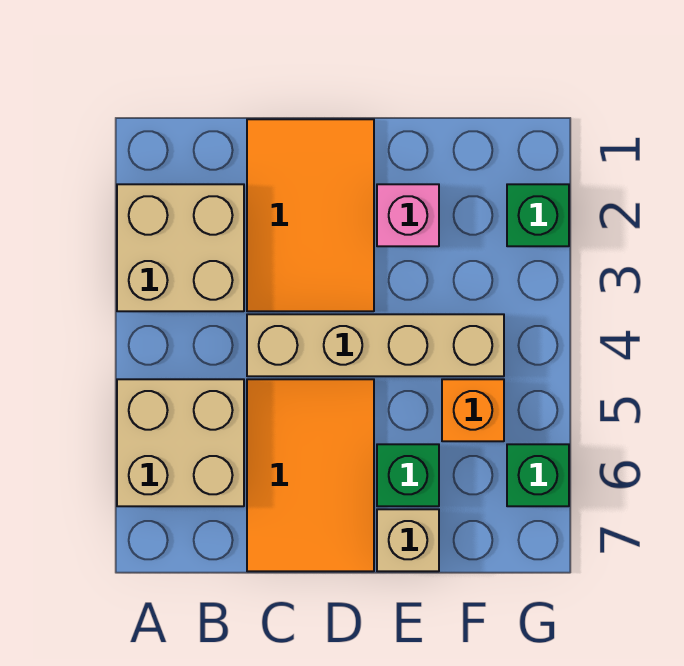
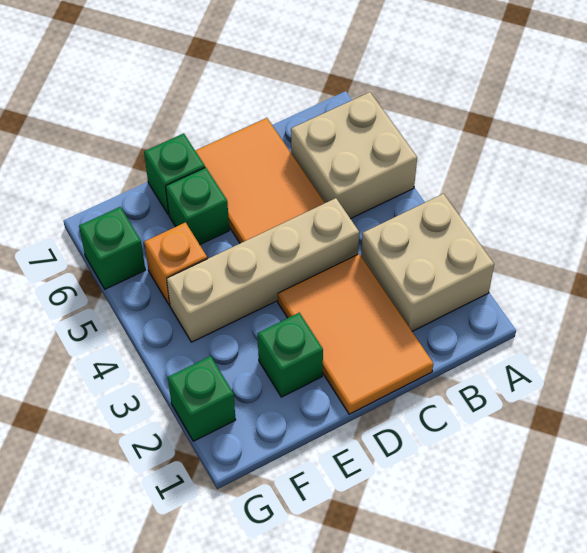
pink 1x1 brick [377,184,439,246] -> green 1x1 brick [258,313,323,397]
tan 1x1 brick [377,509,439,571] -> green 1x1 brick [144,133,205,215]

